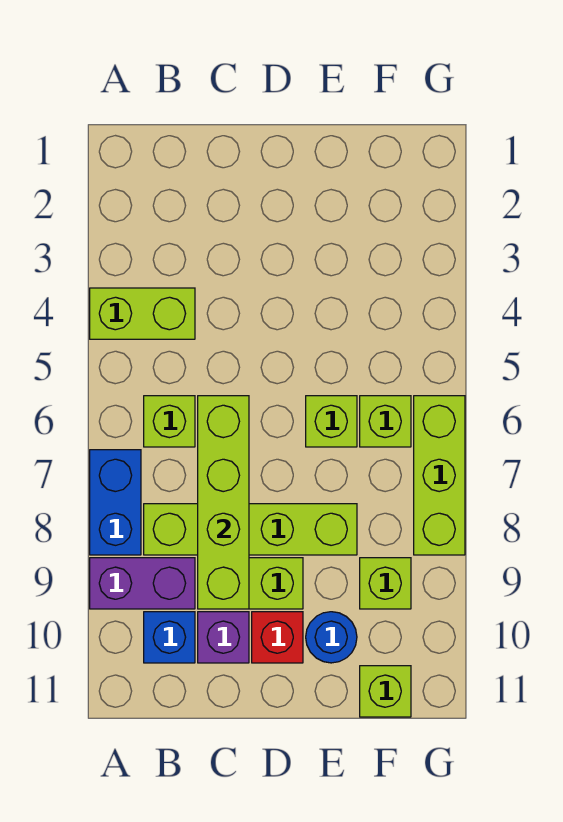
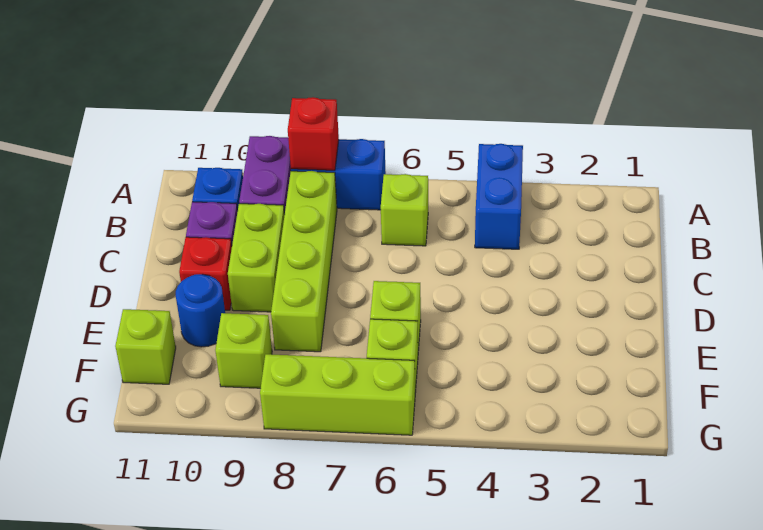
lime 1x2 brick [90,288,195,339] -> blue 1x2 brick [475,144,523,249]
none -> red 1x1 brick [288,97,339,170]
lime 1x4 brick [198,396,249,609] -> none

